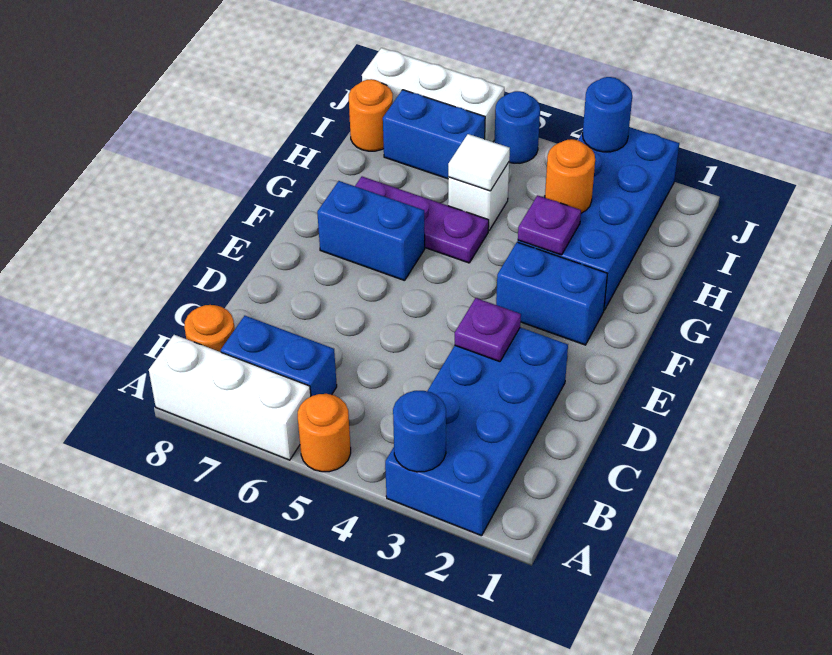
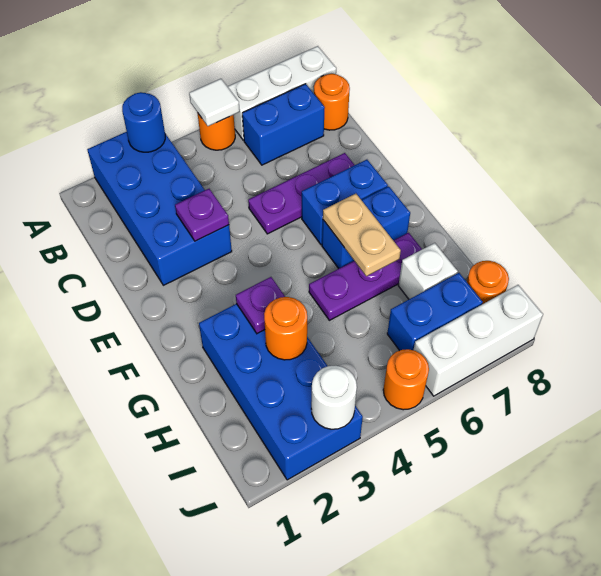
none -> purple 1x3 plate [248,153,354,234]
blue 1x2 brick [496,242,607,345] -> blue 1x2 brick moved to [302,160,388,245]
none -> tan 1x2 plate [323,194,401,276]
white 1x1 brick [448,162,509,231] -> white 1x1 brick moved to [398,243,458,299]
white 1x1 tile [448,134,510,191] -> white 1x1 tile moved to [189,79,240,126]
blue 1x1 round brick [583,77,632,152] -> white 1x1 round brick [311,366,357,429]
blue 1x1 round brick [494,91,540,163] -> orange 1x1 round brick [383,349,429,410]

